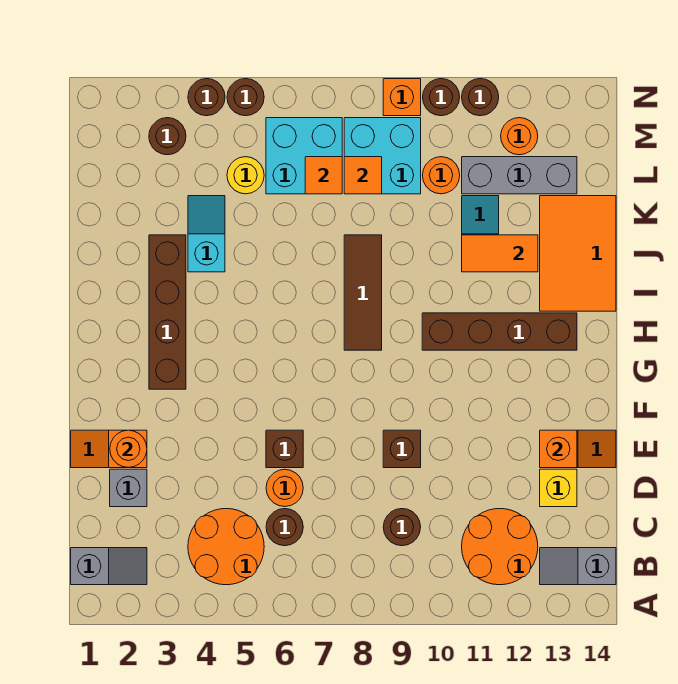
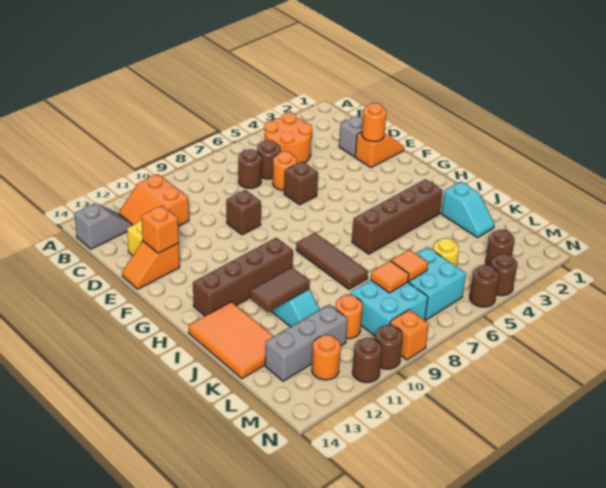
grey 1x2 slope [71,548,147,585] -> none
orange 2x2 round brick [462,509,538,585] -> orange 2x2 slope [119,174,189,226]
brown 1x1 round brick [383,509,421,546] -> brown 1x1 round brick moved to [238,149,262,188]
brown 1x4 brick [149,235,186,389] -> brown 1x4 brick turned to [352,179,443,254]
cyan 1x2 slope [188,196,225,272] -> cyan 1x2 slope moved to [441,181,494,238]
orange 1x2 tile [462,235,538,272] -> brown 1x2 tile [250,268,310,312]

